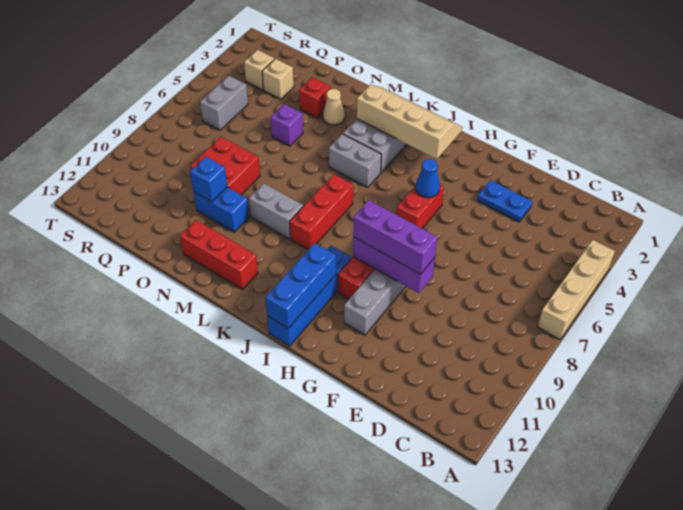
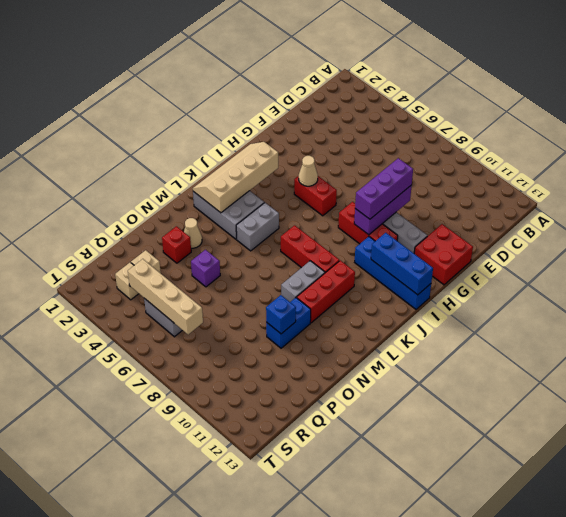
tan 1x4 brick [538,240,615,339] -> tan 1x4 brick moved to [128,259,203,335]
blue 1x2 plate [478,180,532,222] -> none
blue 1x1 cone [416,159,440,198] -> tan 1x1 cone [299,156,318,186]
red 1x3 brick [180,220,258,289] -> red 1x3 brick moved to [297,260,355,323]
red 2x2 brick [191,137,260,195] -> red 2x2 brick moved to [414,224,473,285]

